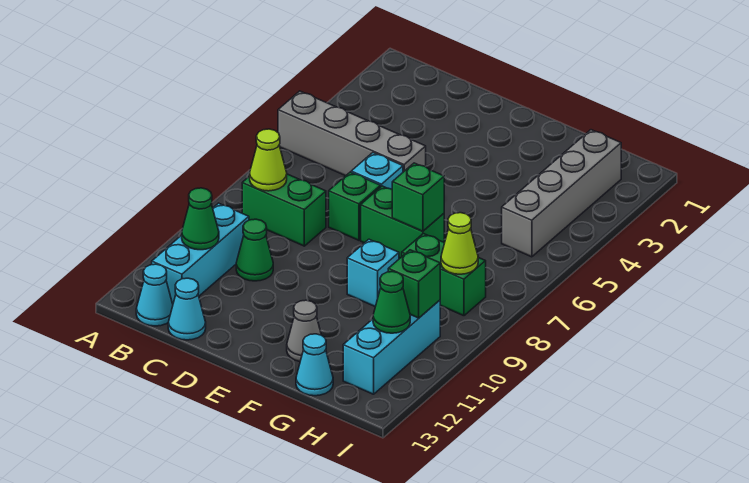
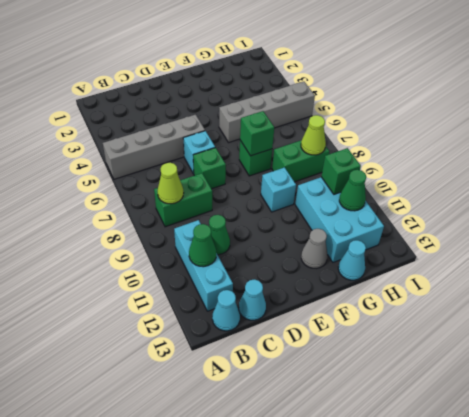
green 1x2 brick [361,186,444,258] -> green 1x1 brick [239,140,272,176]
grey 1x4 brick [502,130,622,257] -> grey 1x4 brick turned to [219,82,315,142]
cyan 1x3 brick [343,300,440,394] -> cyan 2x3 brick [295,177,384,262]

